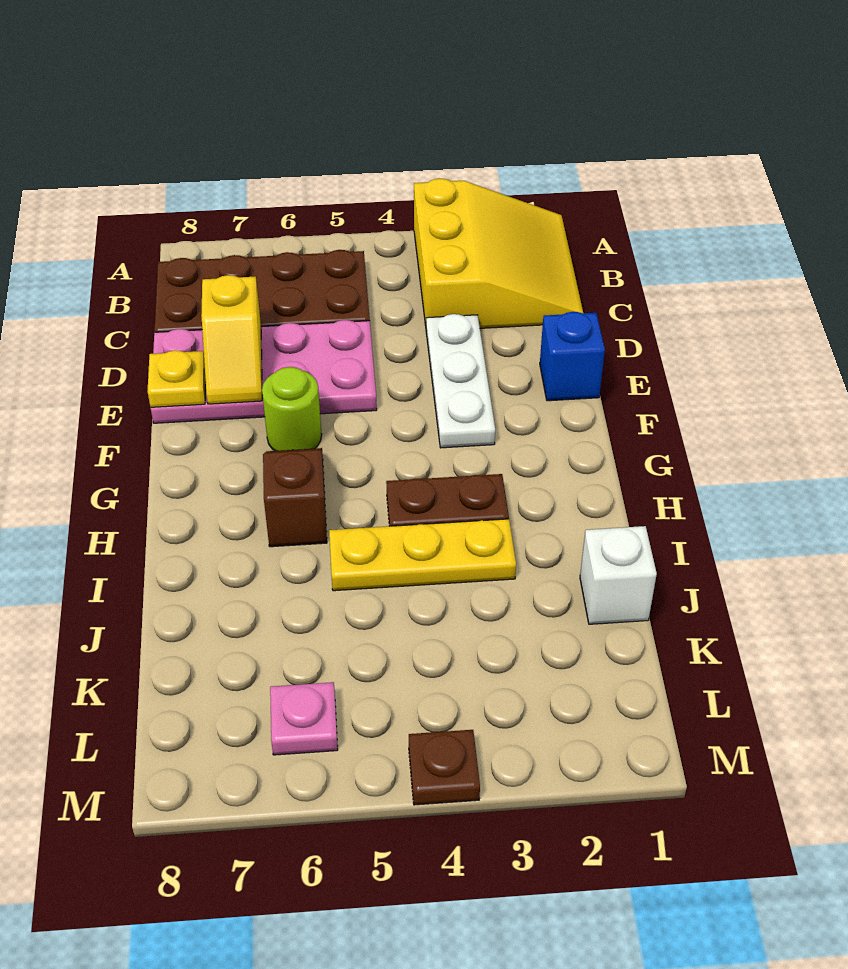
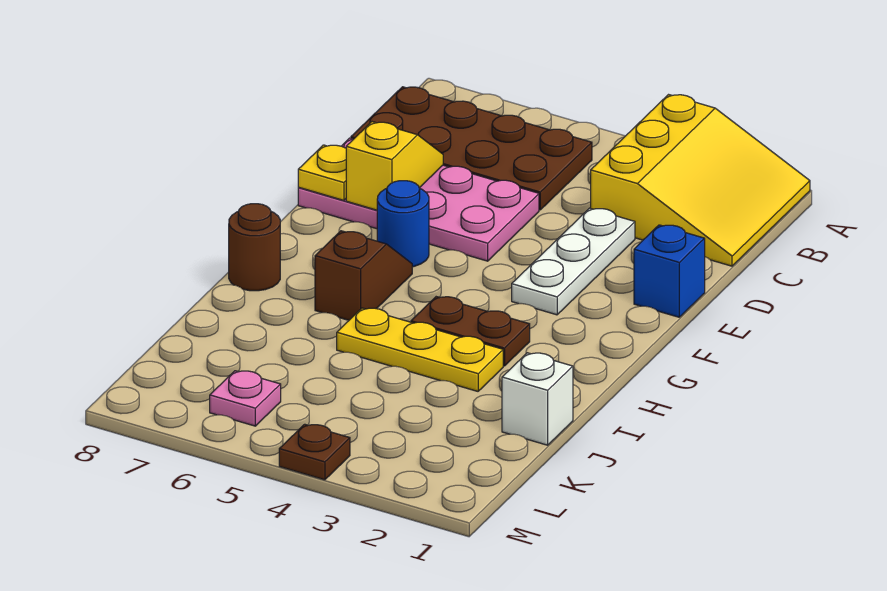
yellow 1x2 slope [201,275,262,404] -> yellow 1x2 slope turned to [346,122,443,210]
lime 1x1 round brick [262,367,322,451] -> blue 1x1 round brick [377,181,429,267]
none -> brown 1x1 round brick [229,204,280,291]

